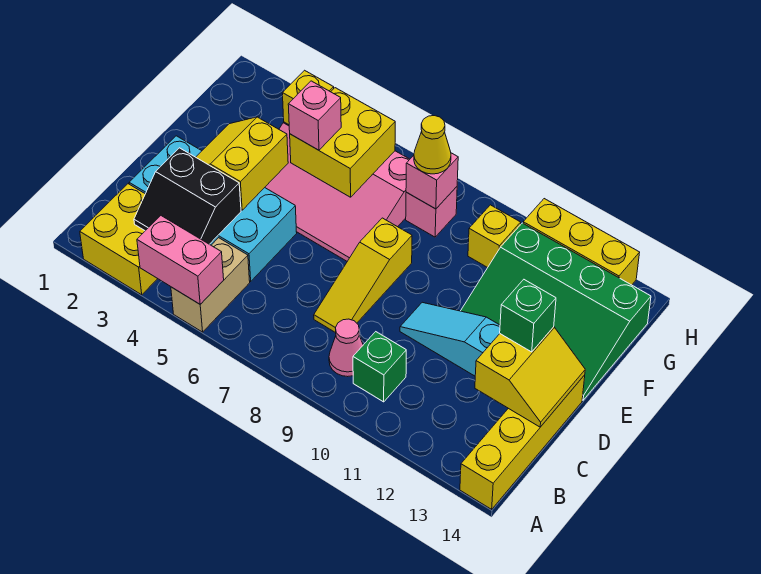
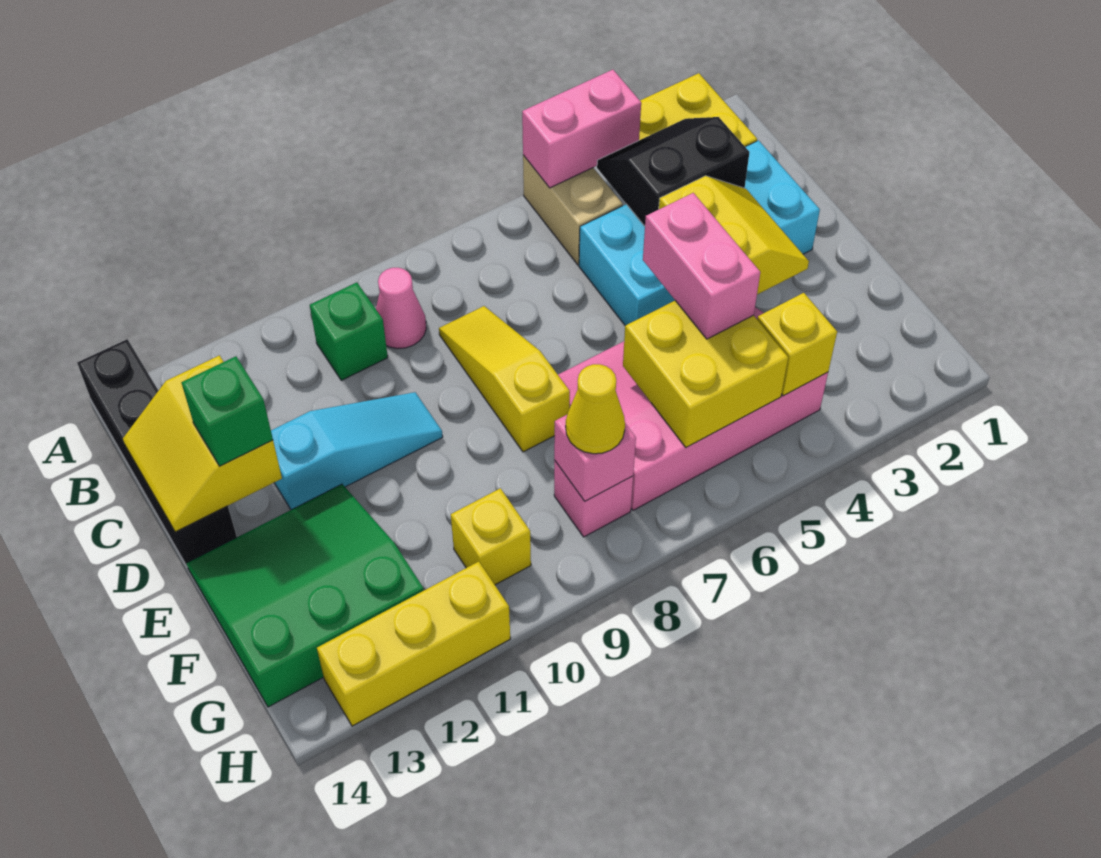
yellow 1x4 brick [460,375,585,509] -> black 1x4 brick [77,339,237,567]
green 3x4 slope [461,223,651,400] -> green 3x3 slope [187,484,424,707]
pink 1x1 brick [288,81,341,150] -> pink 1x2 brick [643,193,760,339]

